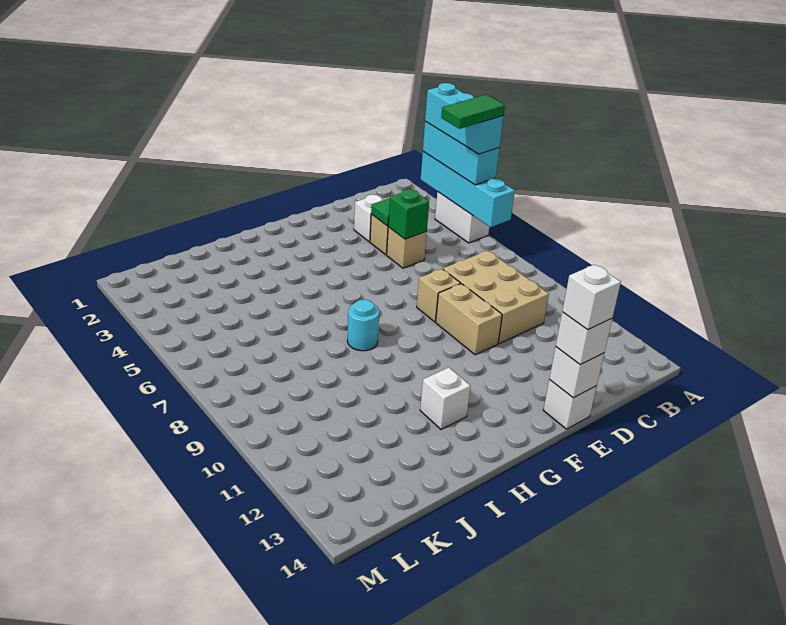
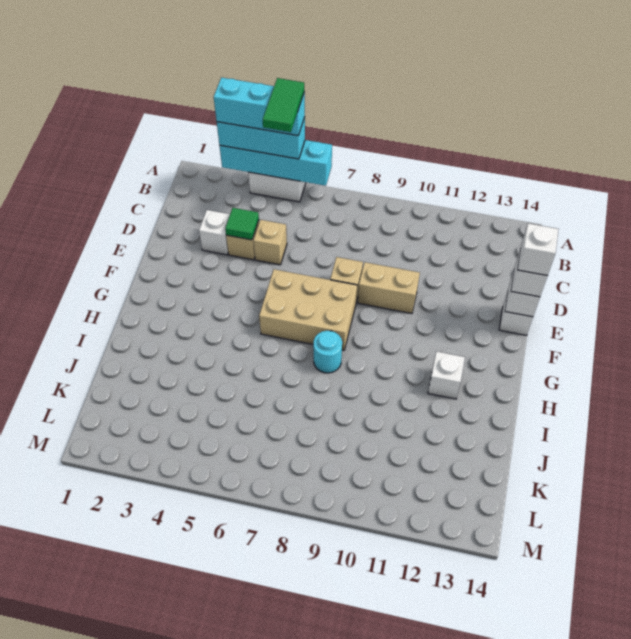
tan 2x3 brick [443,251,549,344] -> tan 2x3 brick moved to [259,269,357,350]
green 1x1 brick [388,189,429,239] -> none

